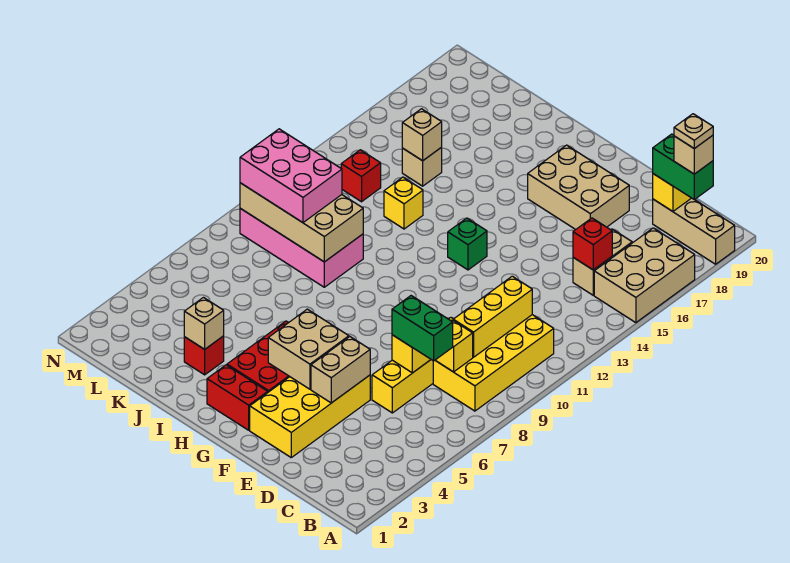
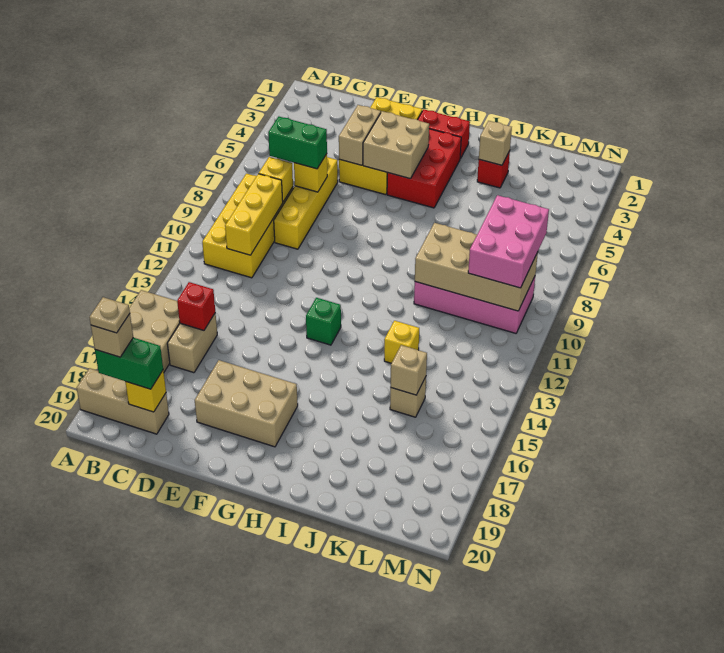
pink 2x3 brick [240,129,342,223] -> pink 2x3 brick turned to [468,195,549,288]
red 1x1 brick [341,150,381,202] -> none

